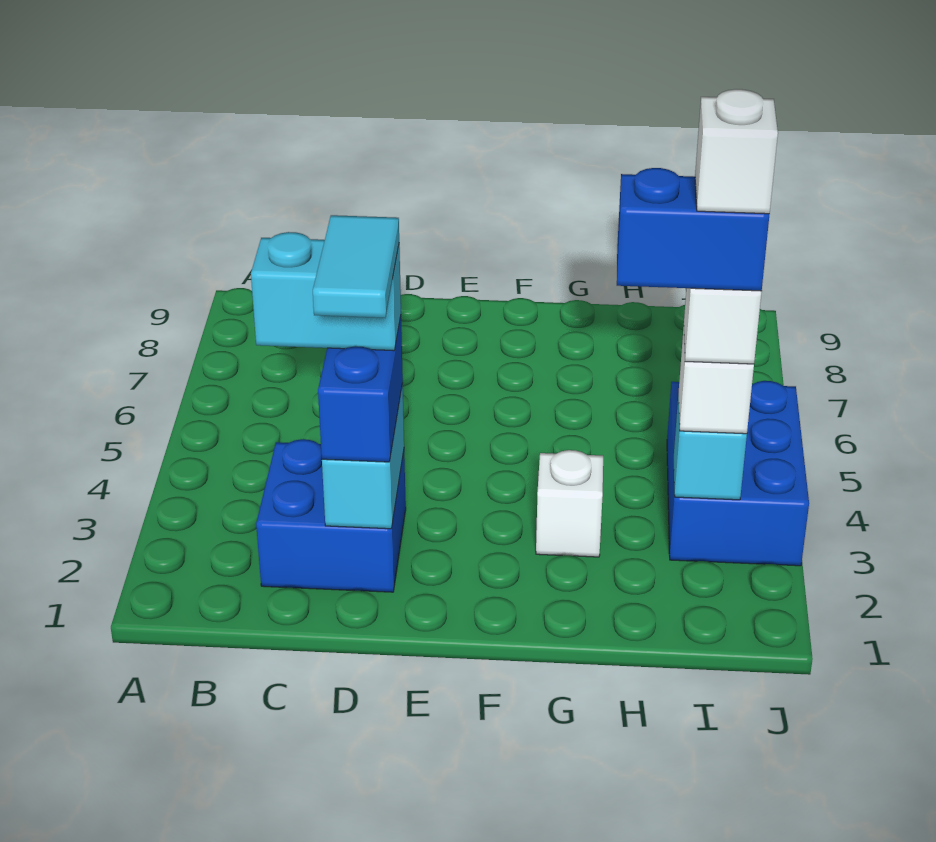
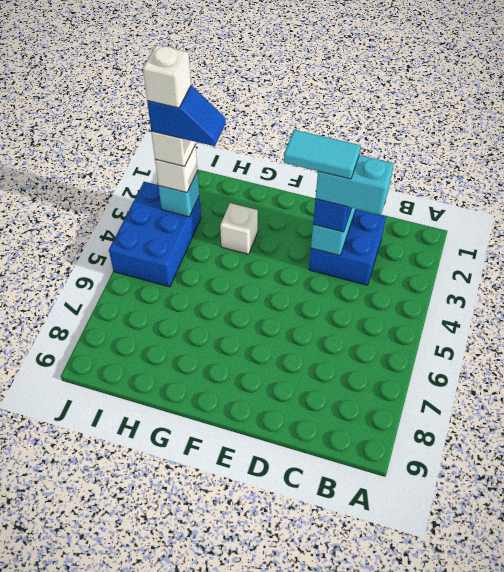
cyan 1x2 tile [313,215,399,318] -> cyan 1x2 tile turned to [284,130,361,179]
blue 1x2 brick [617,168,769,291] -> blue 1x2 slope [147,85,226,146]

